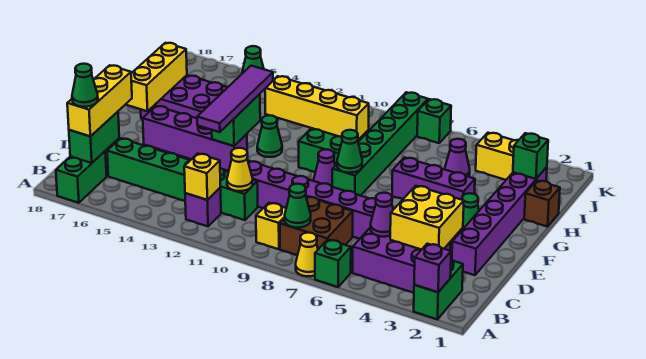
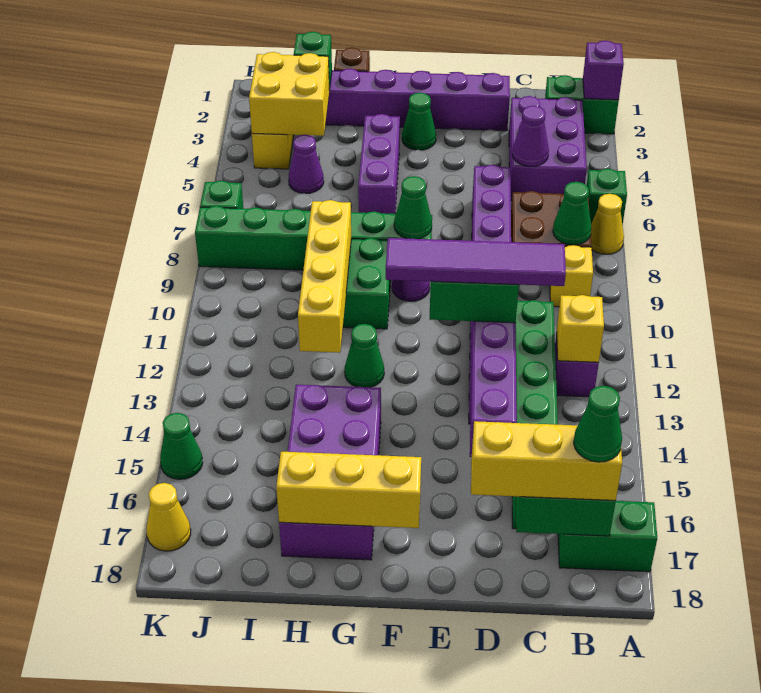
yellow 2x2 brick [390,186,464,250] -> yellow 2x2 brick moved to [249,52,329,136]
yellow 1x1 cone [227,148,253,191] -> yellow 1x1 cone moved to [147,483,191,551]

